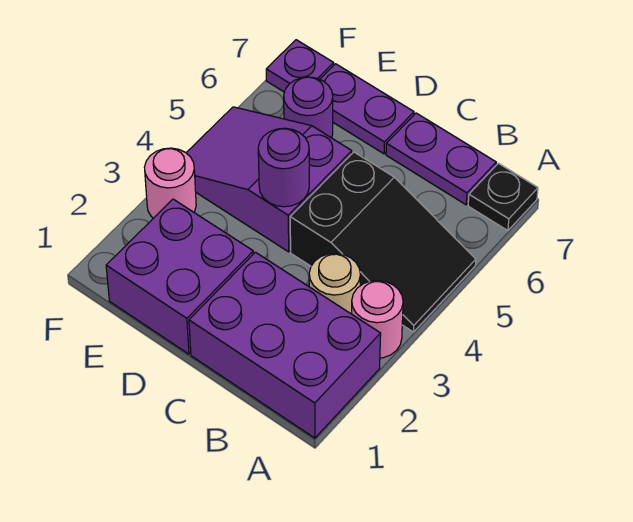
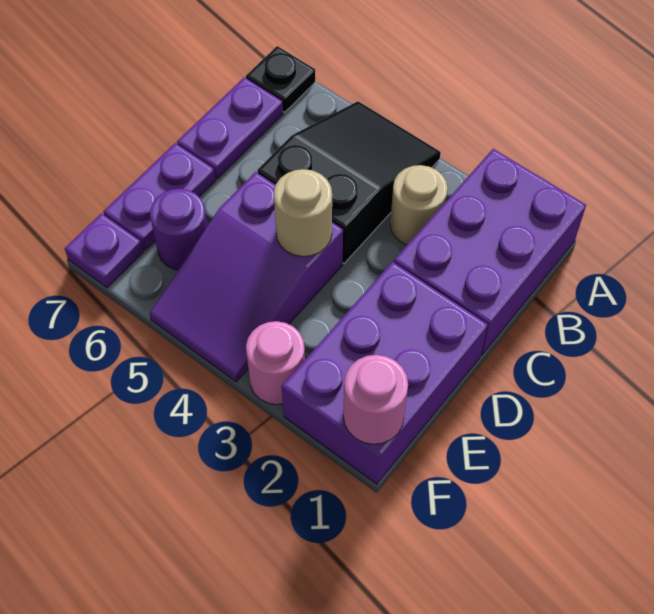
pink 1x1 round brick [352,280,403,358] -> pink 1x1 round brick moved to [343,355,408,444]
purple 2x2 brick [106,199,253,354] -> purple 2x3 brick [282,262,488,484]
purple 1x1 round brick [258,128,309,207] -> tan 1x1 round brick [274,169,332,257]

